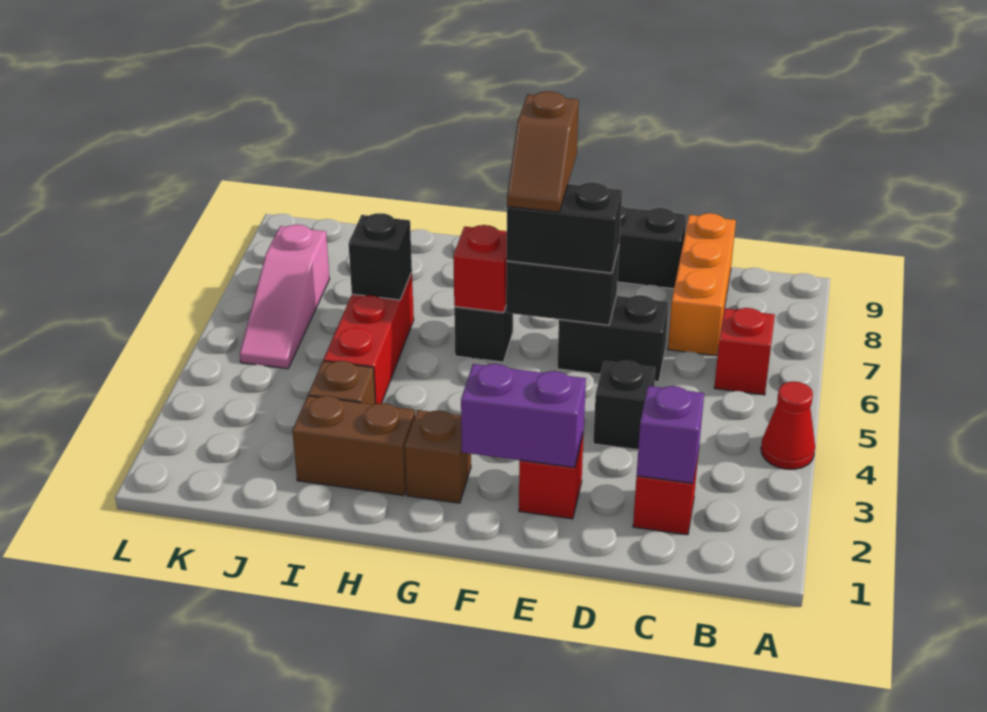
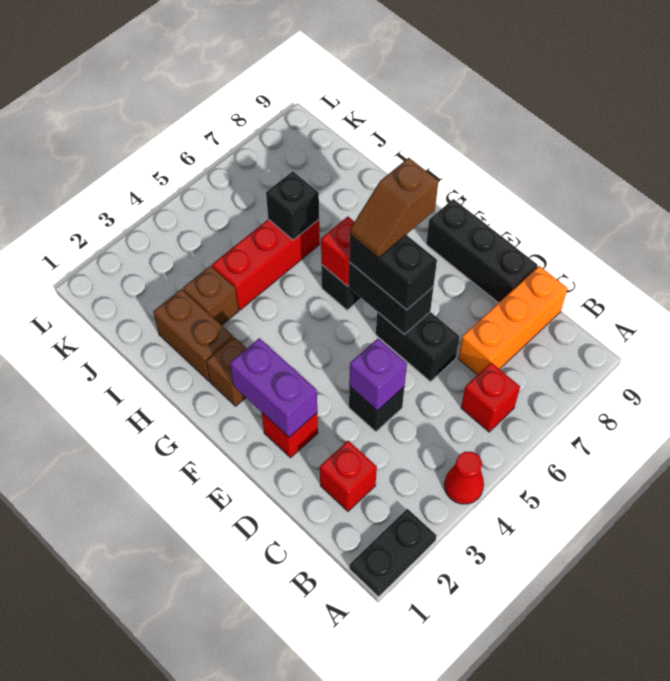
none -> black 1x2 plate [350,509,437,597]
purple 1x1 brick [637,386,704,483] -> purple 1x1 brick moved to [349,339,407,411]
pink 1x3 slope [240,225,329,369] -> none

